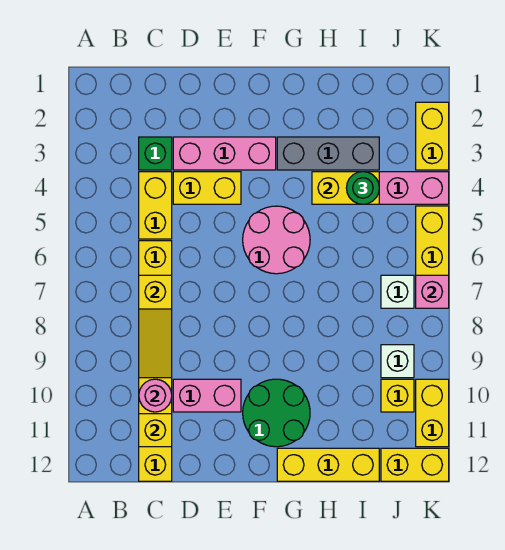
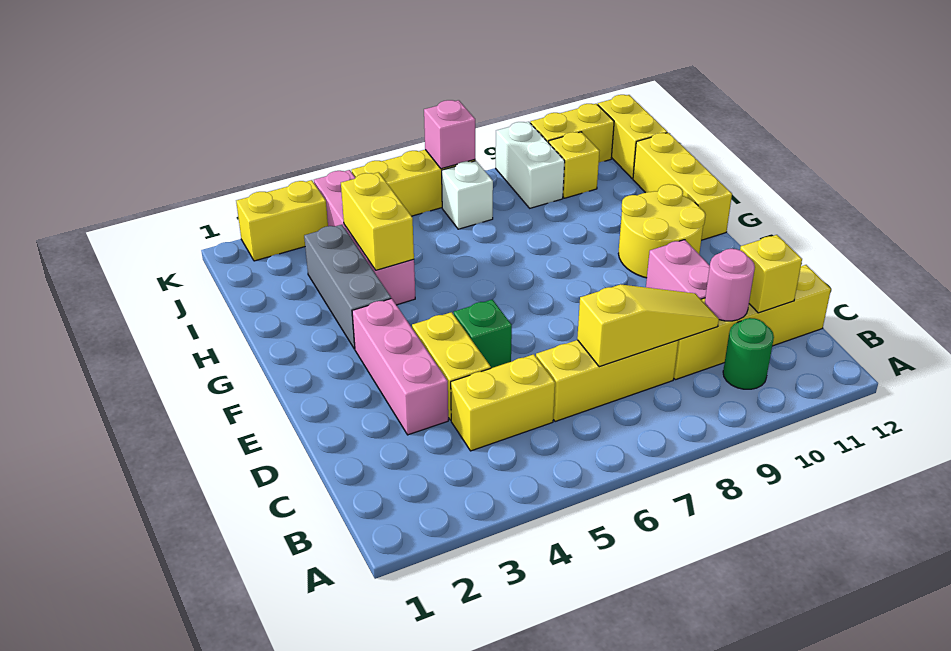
green 1x1 brick [139,137,172,170] -> green 1x1 brick moved to [454,300,512,368]
pink 2x2 round brick [243,206,310,274] -> none
green 2x2 round brick [243,379,310,447] -> yellow 2x2 round brick [618,184,705,278]
green 1x1 round brick [347,172,379,204] -> green 1x1 round brick moved to [723,318,774,389]
white 1x1 brick [381,345,414,378] -> white 1x2 brick [496,122,565,208]

